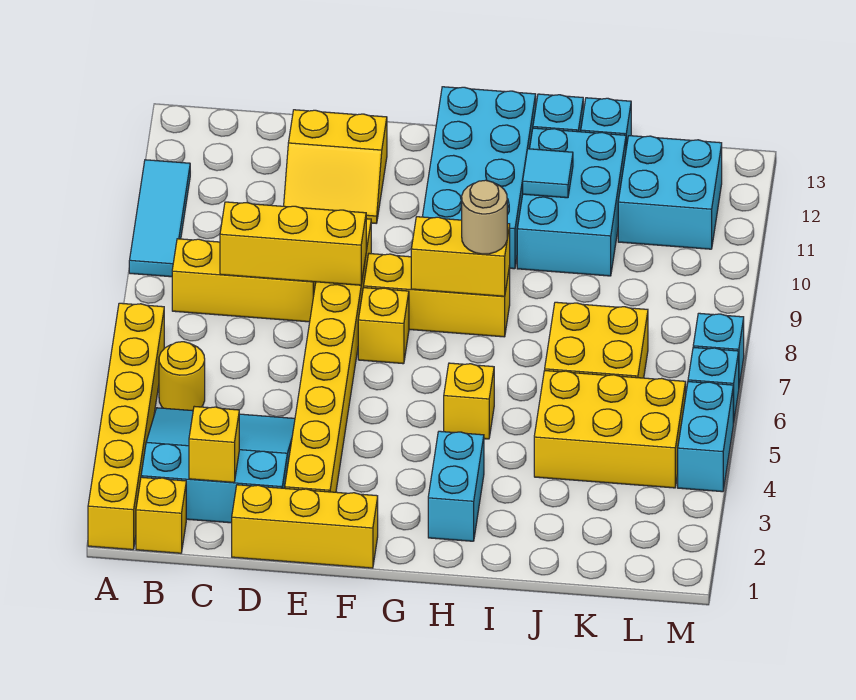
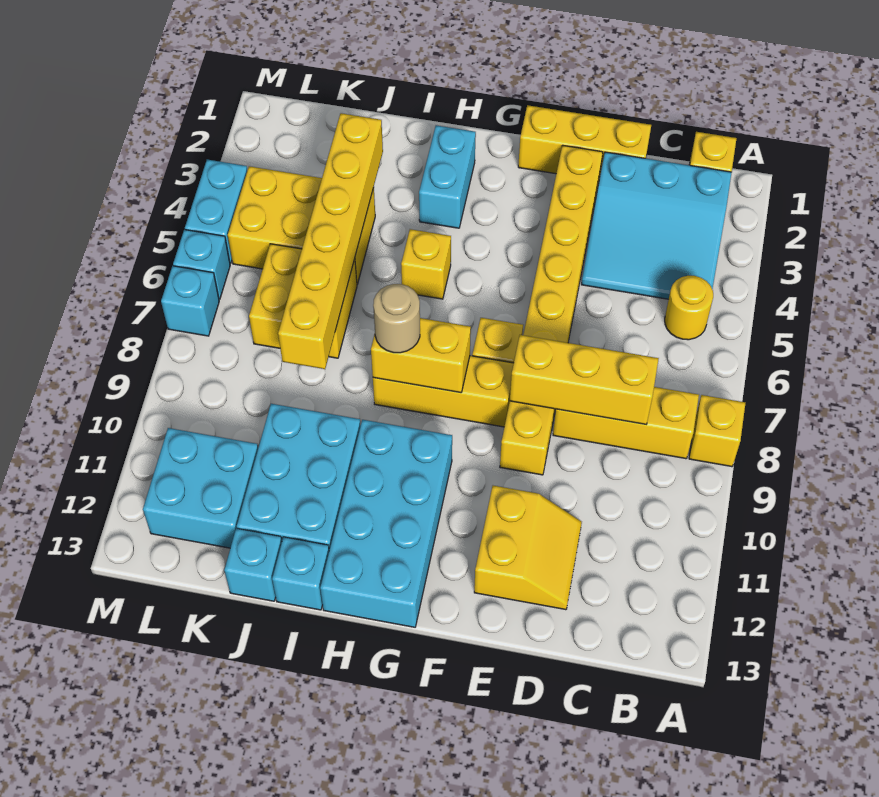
yellow 1x6 brick [88,303,164,550] -> yellow 1x6 brick moved to [278,113,383,369]
cyan 1x3 tile [129,160,190,277] -> none
yellow 1x1 brick [189,406,239,482] -> yellow 1x1 brick moved to [689,395,745,467]
yellow 2x2 slope [284,110,387,223] -> yellow 2x2 slope turned to [474,486,582,610]
cyan 1x1 tile [523,149,573,198] -> none

